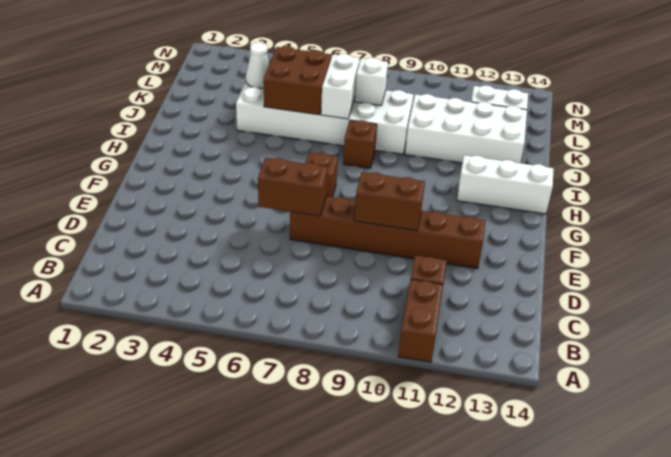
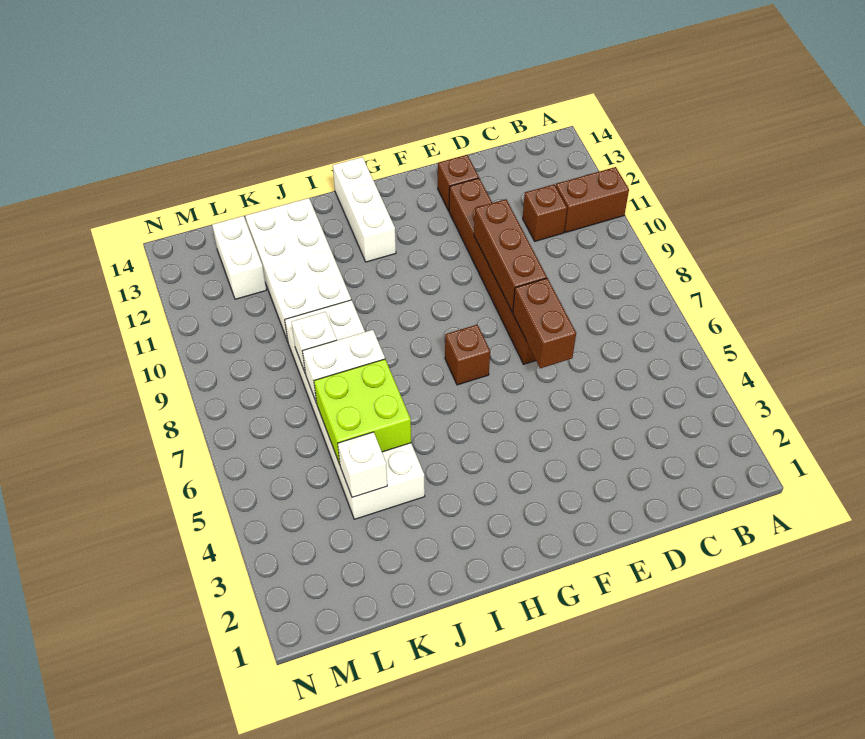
brown 1x2 brick [354,172,425,231] -> brown 1x3 brick [474,199,547,312]
brown 1x1 brick [343,120,377,168] -> brown 1x1 brick moved to [438,155,479,211]
brown 2x2 brick [264,46,331,115] -> lime 2x2 brick [314,359,411,464]
white 1x1 cone [246,42,270,88] -> white 1x1 brick [338,432,387,497]

